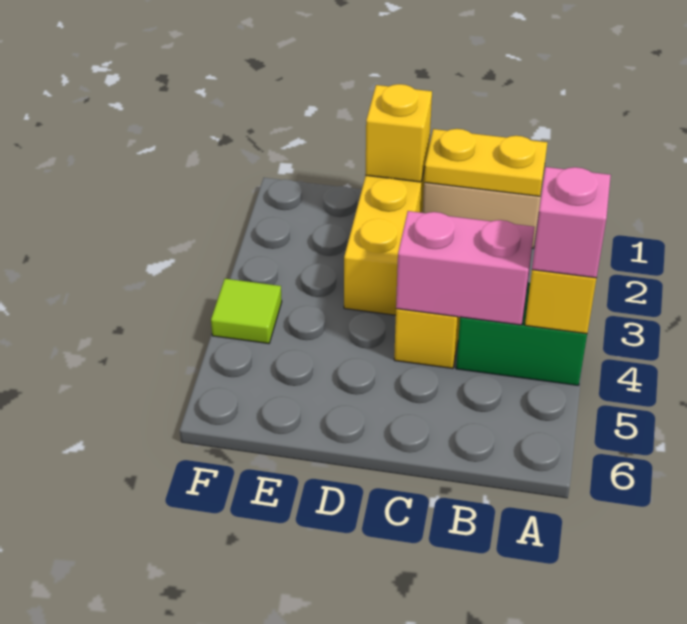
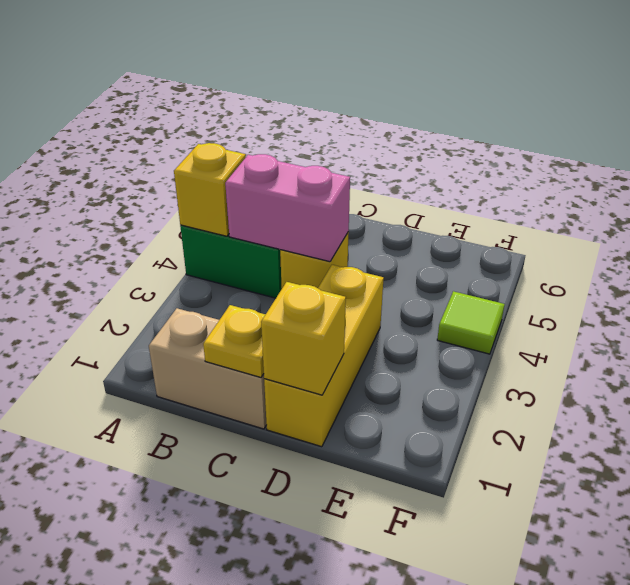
pink 1x1 brick [532,167,611,278] -> none
yellow 1x2 plate [424,129,547,196] -> yellow 1x1 plate [203,305,265,377]

